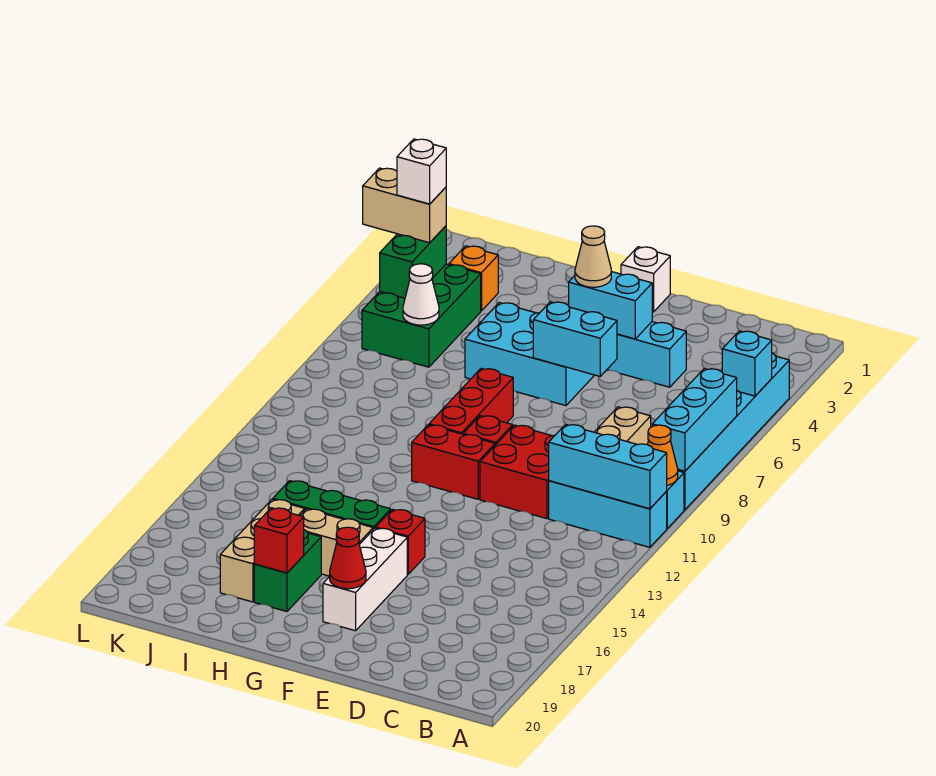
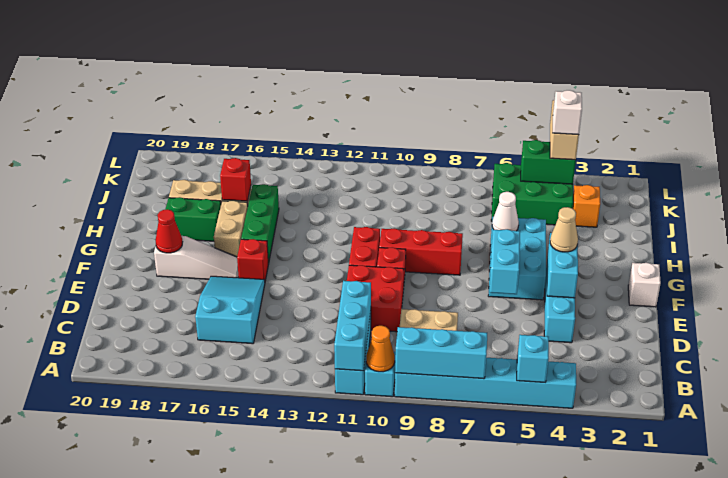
none -> cyan 2x3 slope [195,276,265,344]
white 1x3 brick [323,528,407,631] -> white 1x3 slope [154,236,239,279]
red 1x1 brick [254,508,304,573] -> red 1x1 brick moved to [220,158,251,201]
white 1x1 cone [403,264,439,325] -> white 1x1 cone moved to [492,192,519,231]

